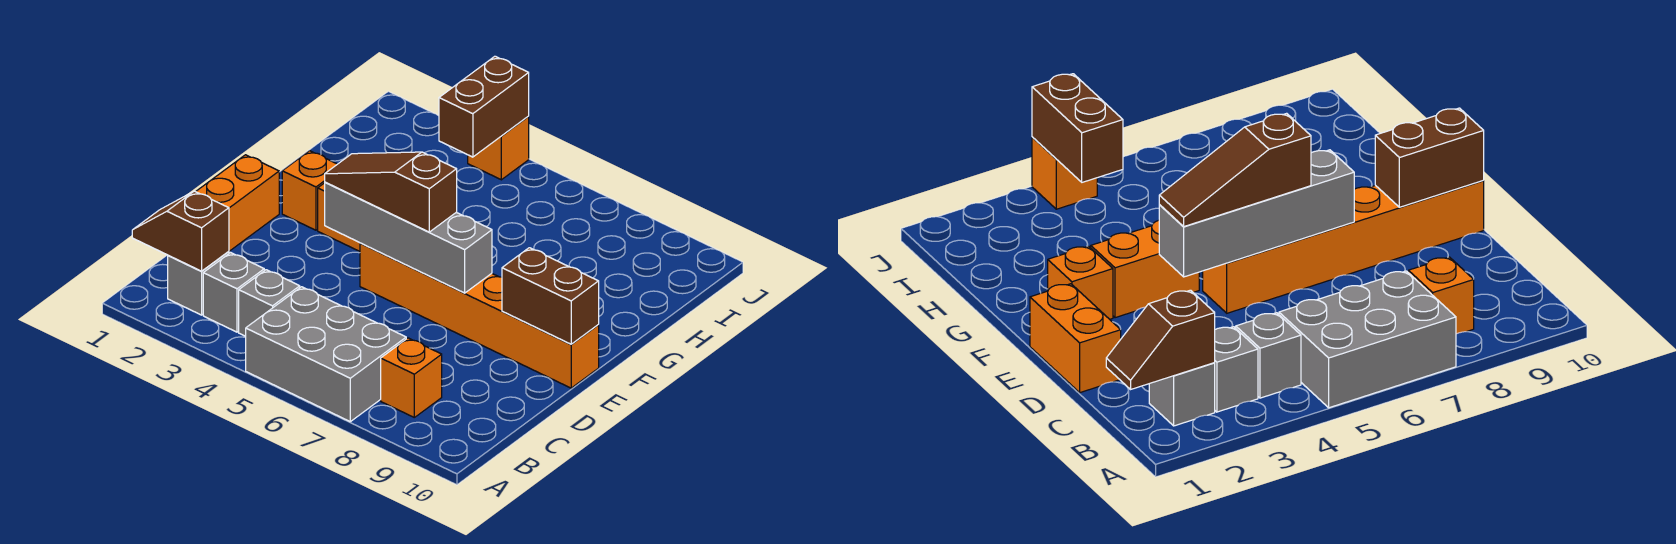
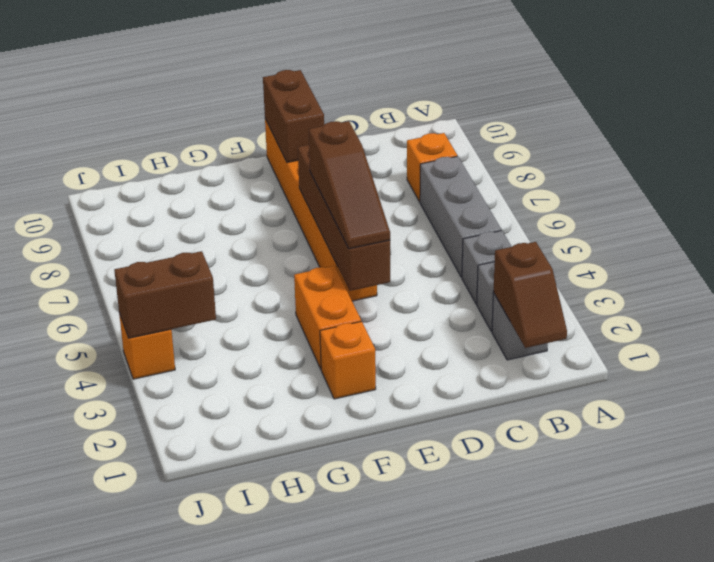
grey 2x3 brick [246,287,406,422] -> grey 1x3 brick [420,156,501,278]
orange 1x2 brick [196,155,279,251] -> none
grey 1x4 brick [325,182,492,293] -> brown 1x4 brick [298,145,390,291]

